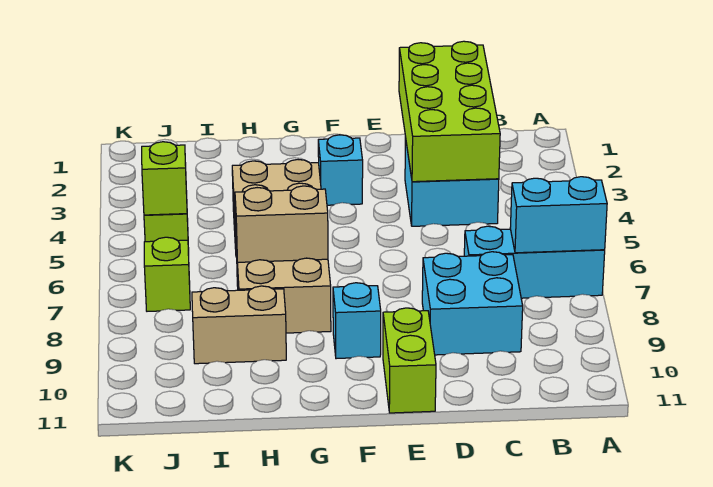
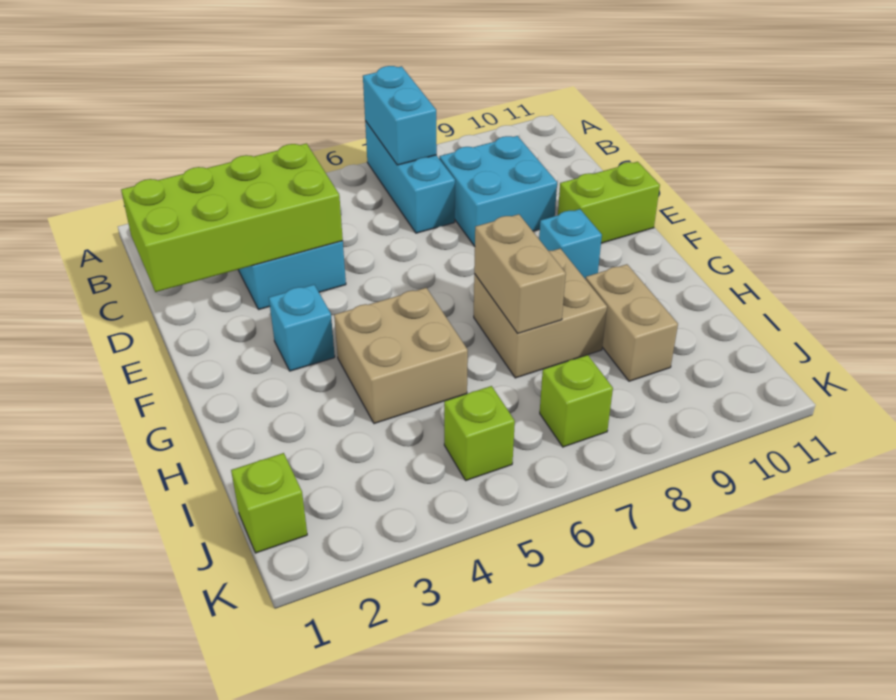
lime 1x1 brick [142,142,187,215] -> lime 1x1 brick moved to [231,453,307,553]

